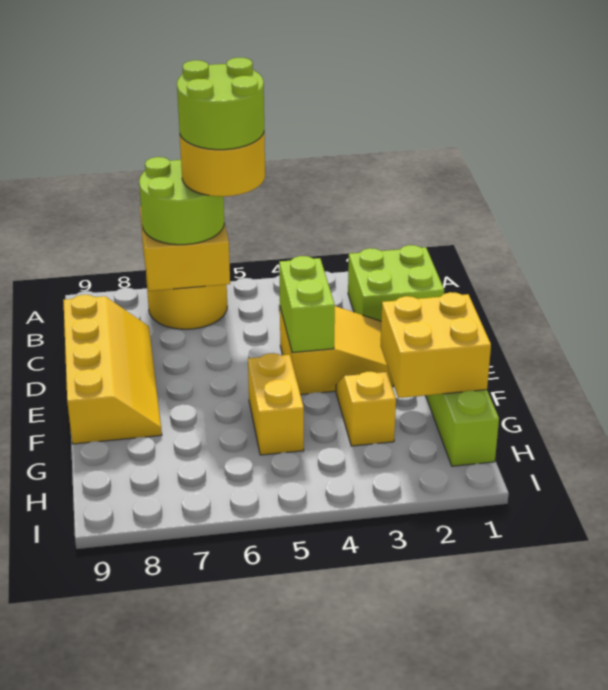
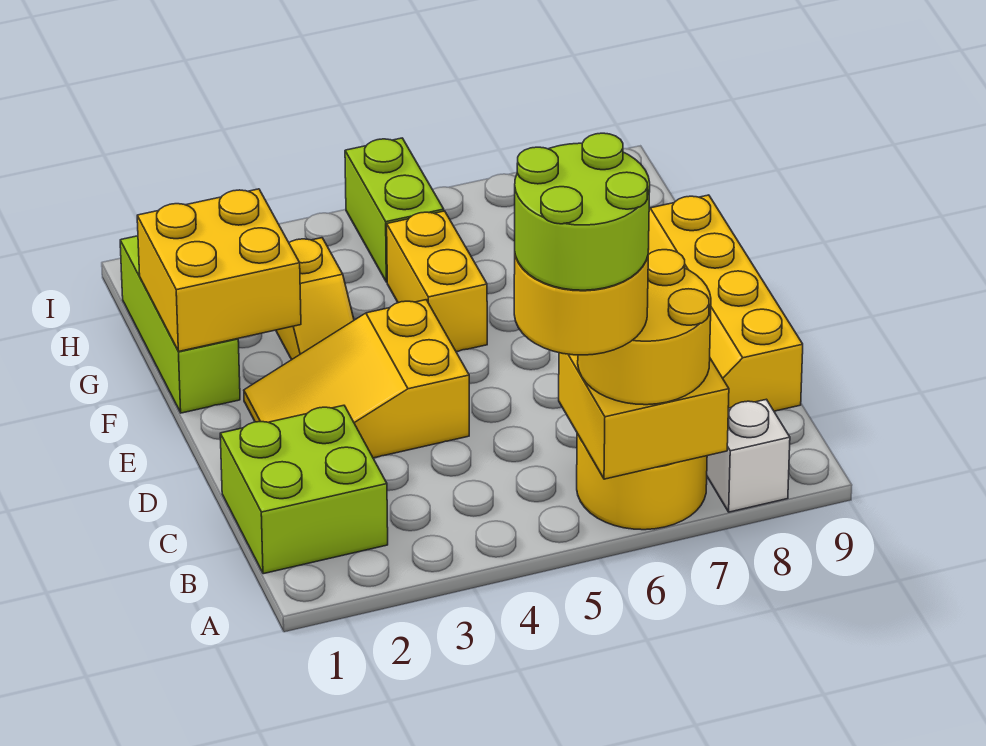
lime 2x2 round brick [139,157,224,245] -> yellow 2x2 round brick [578,250,711,405]
none -> white 1x1 brick [707,399,790,512]
lime 1x2 brick [279,256,335,353] -> lime 1x2 brick moved to [345,138,444,282]

